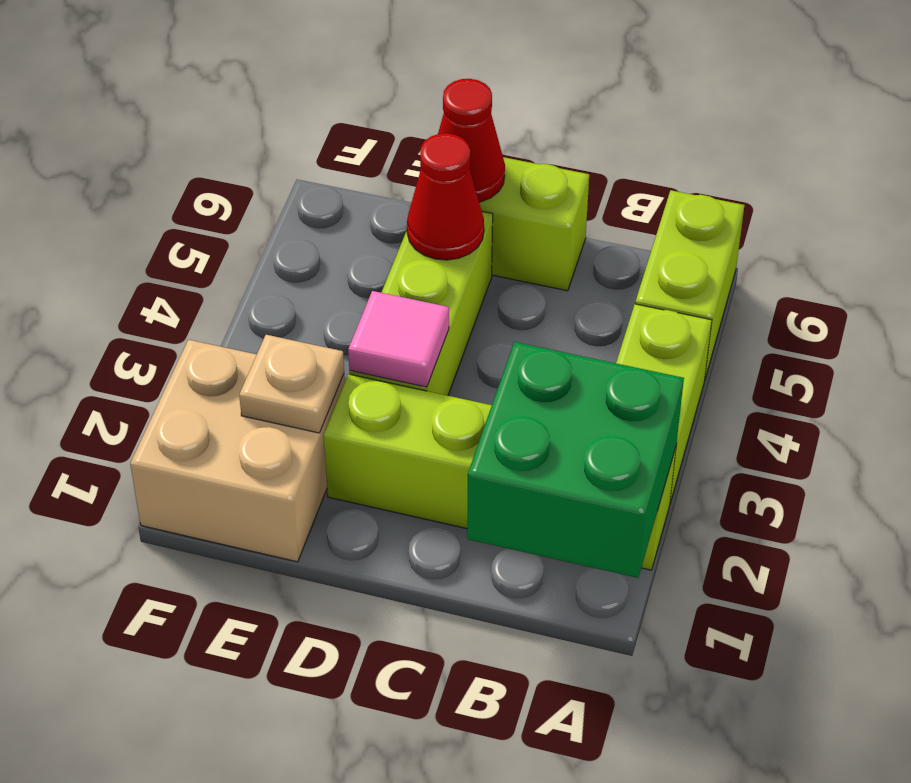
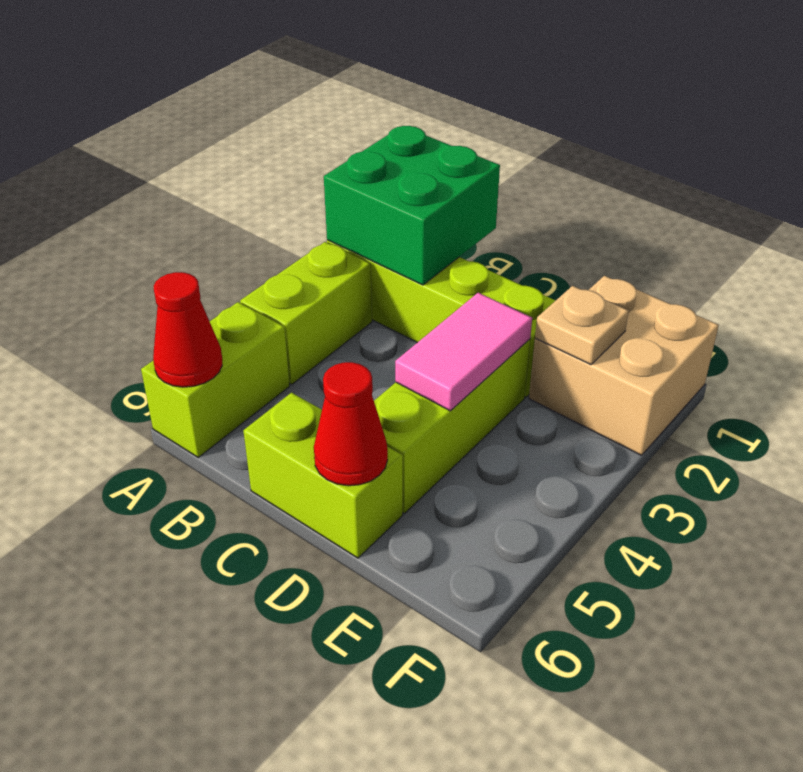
pink 1x1 tile [348,291,449,387] -> pink 1x2 tile [395,293,532,411]
red 1x1 cone [407,133,484,260] -> red 1x1 cone moved to [153,272,222,387]

